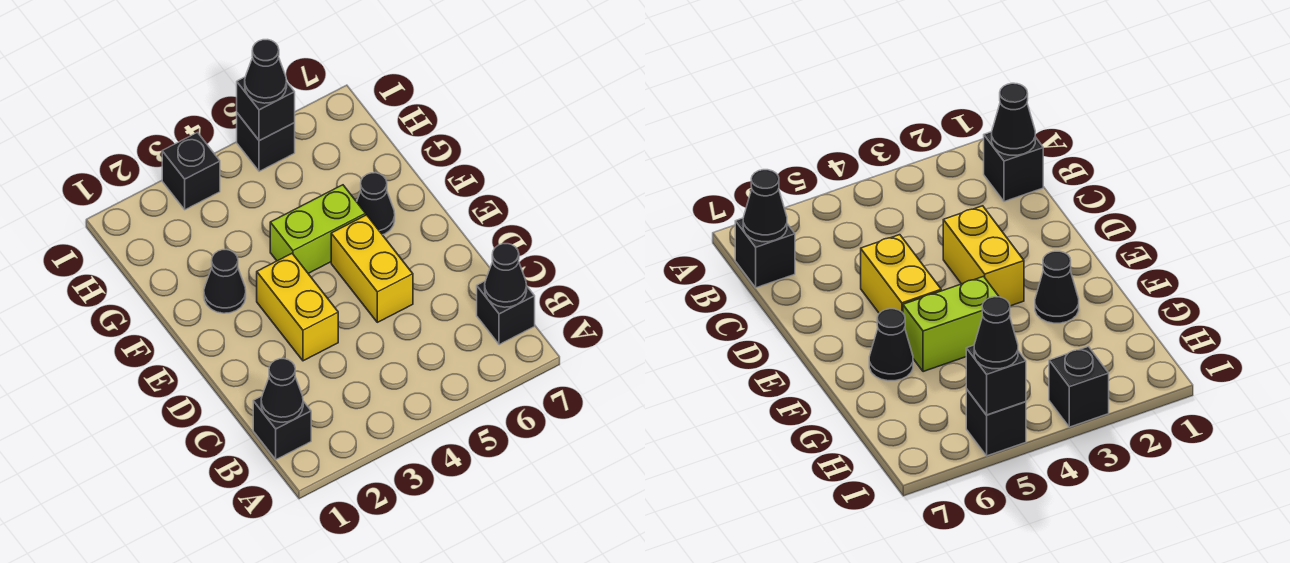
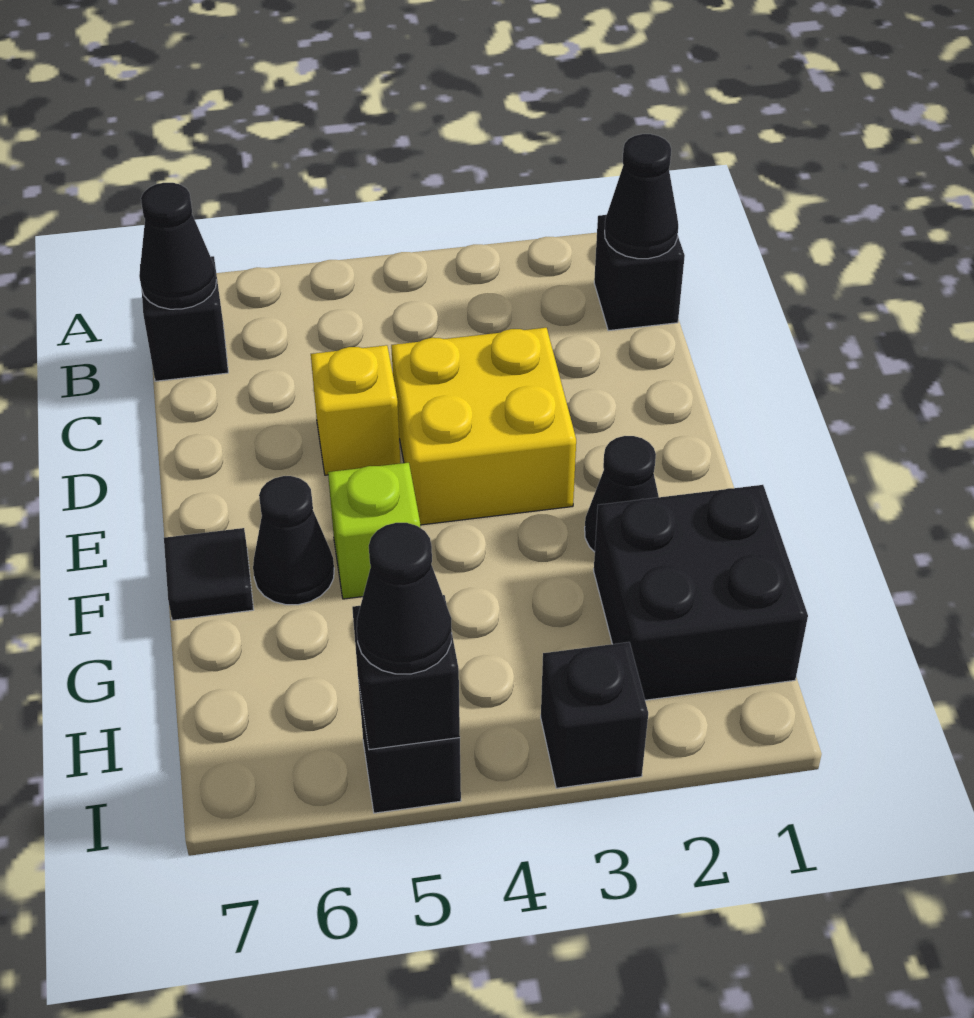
yellow 1x2 brick [257,254,338,361] -> yellow 2x2 brick [391,328,576,525]
yellow 1x2 brick [331,215,413,322] -> yellow 1x1 brick [311,345,401,475]
lime 1x2 brick [270,185,366,273] -> lime 1x1 brick [328,463,420,599]
none -> black 1x1 tile [164,528,254,620]
none -> black 2x2 brick [594,485,808,700]

